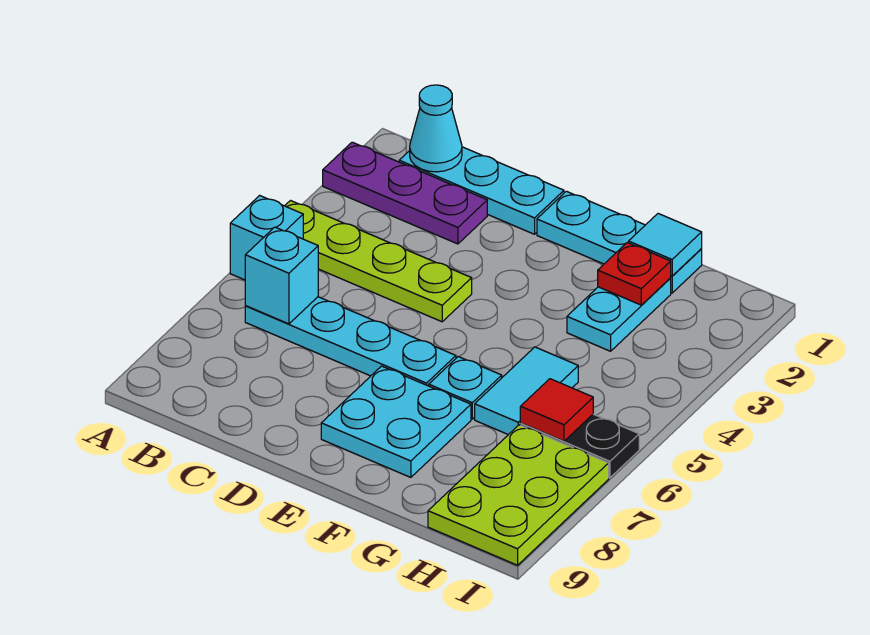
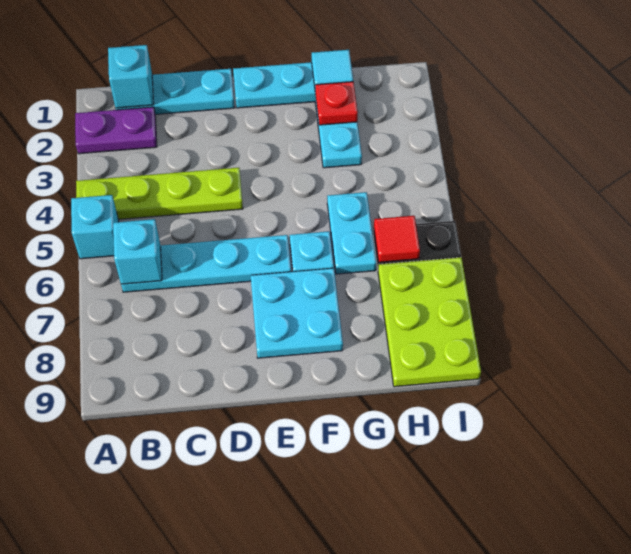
purple 1x3 plate [323,142,487,244] -> purple 1x2 plate [75,107,157,154]
cyan 1x1 cone [410,85,462,172] -> cyan 1x1 brick [108,45,154,108]
cyan 1x2 tile [475,347,578,435] -> cyan 1x2 plate [327,192,376,274]

